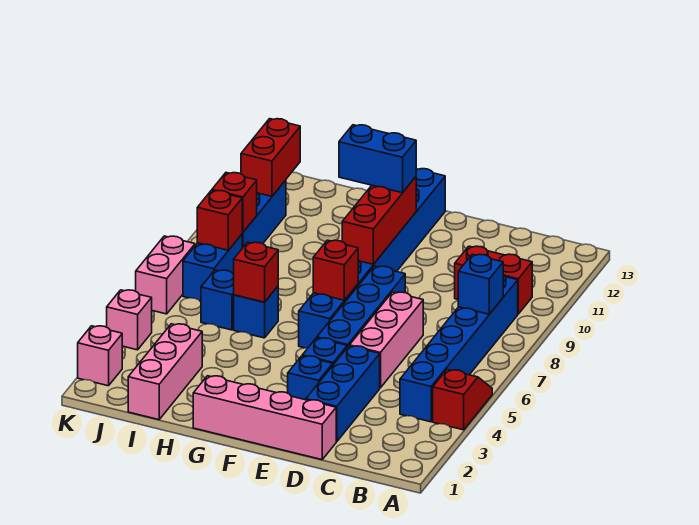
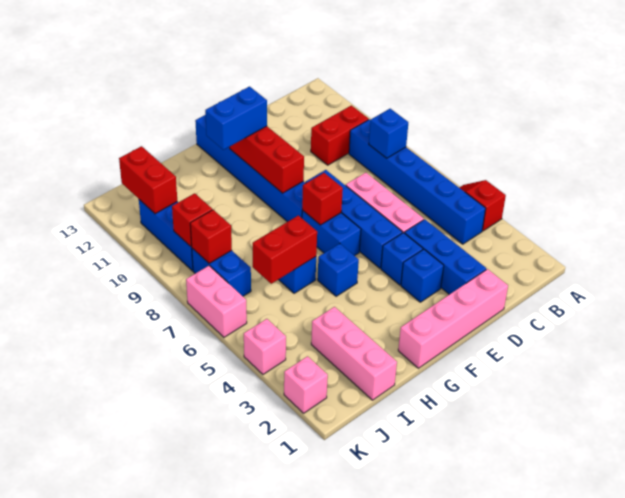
red 1x1 brick [234,242,278,302] -> red 1x2 brick [253,215,317,284]
blue 1x1 brick [201,270,234,330] -> blue 1x1 brick moved to [318,244,359,296]

